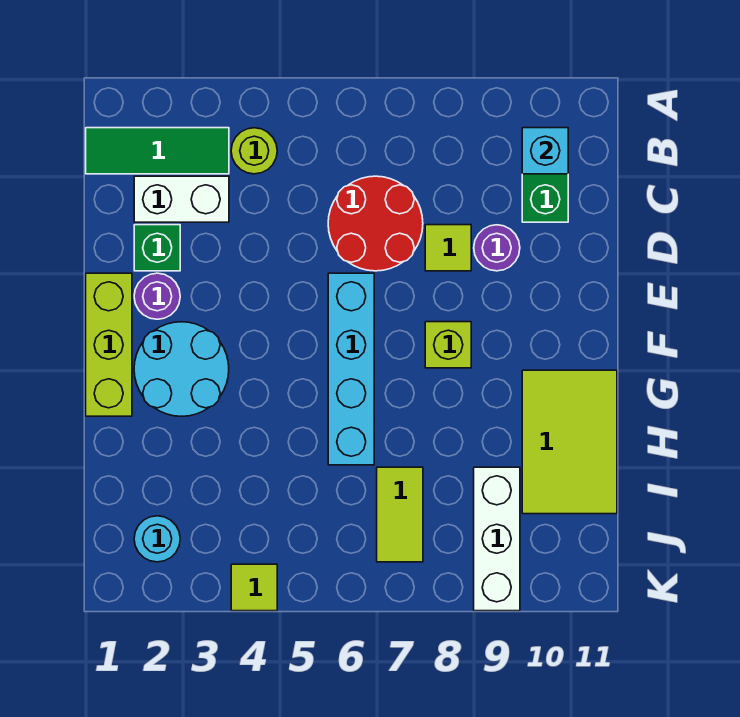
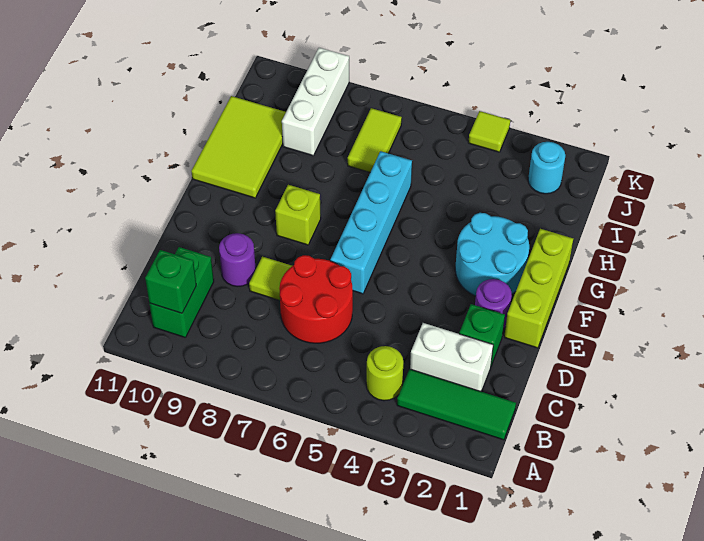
cyan 1x1 brick [522,128,568,174] -> green 1x1 brick [145,250,196,313]

